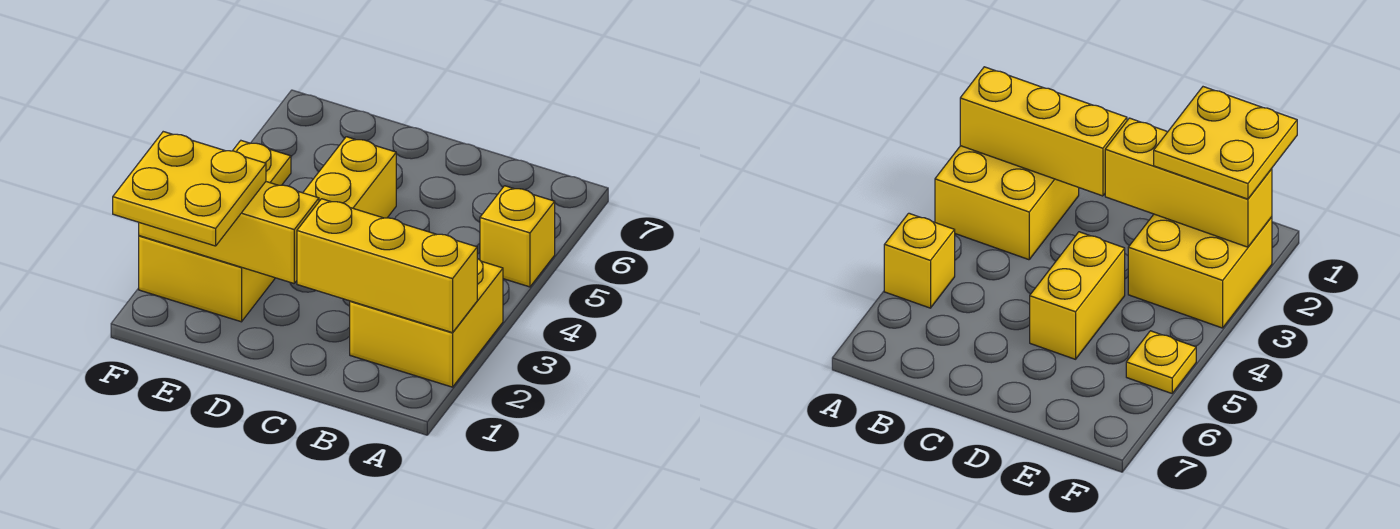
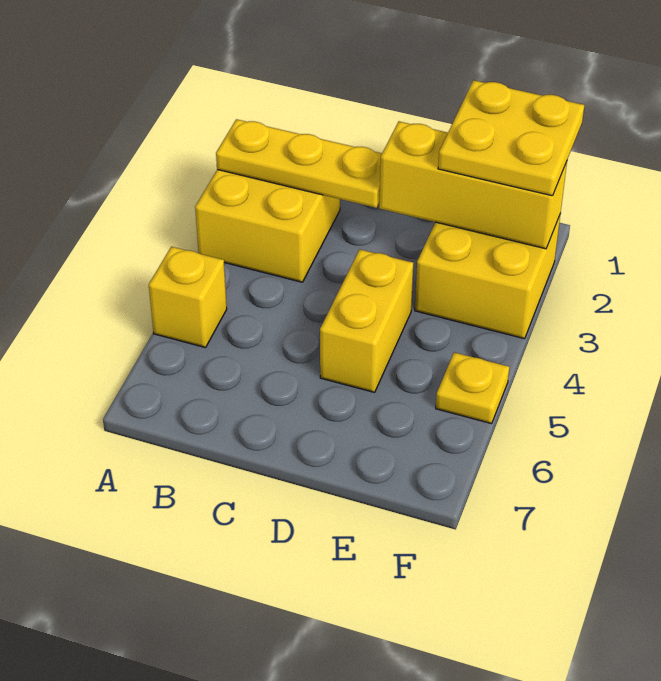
yellow 1x3 brick [297,199,477,333] -> yellow 1x3 plate [216,119,382,208]

